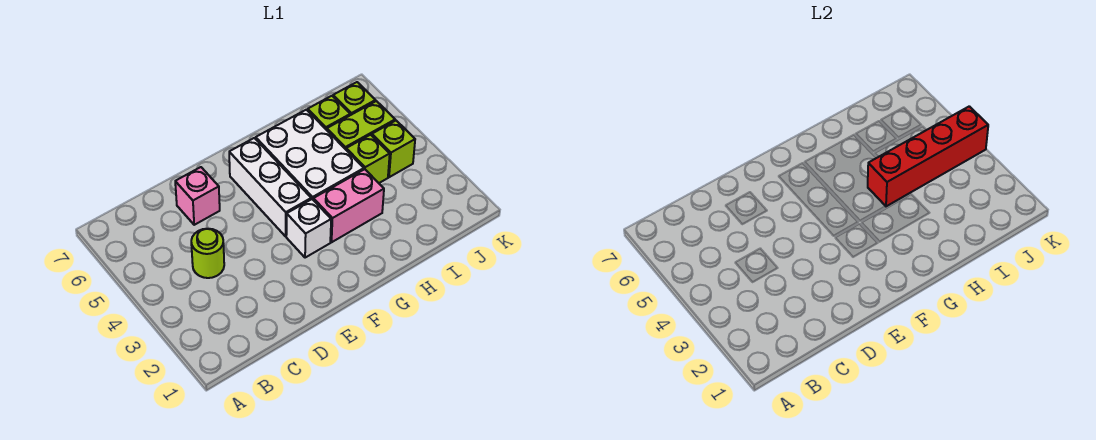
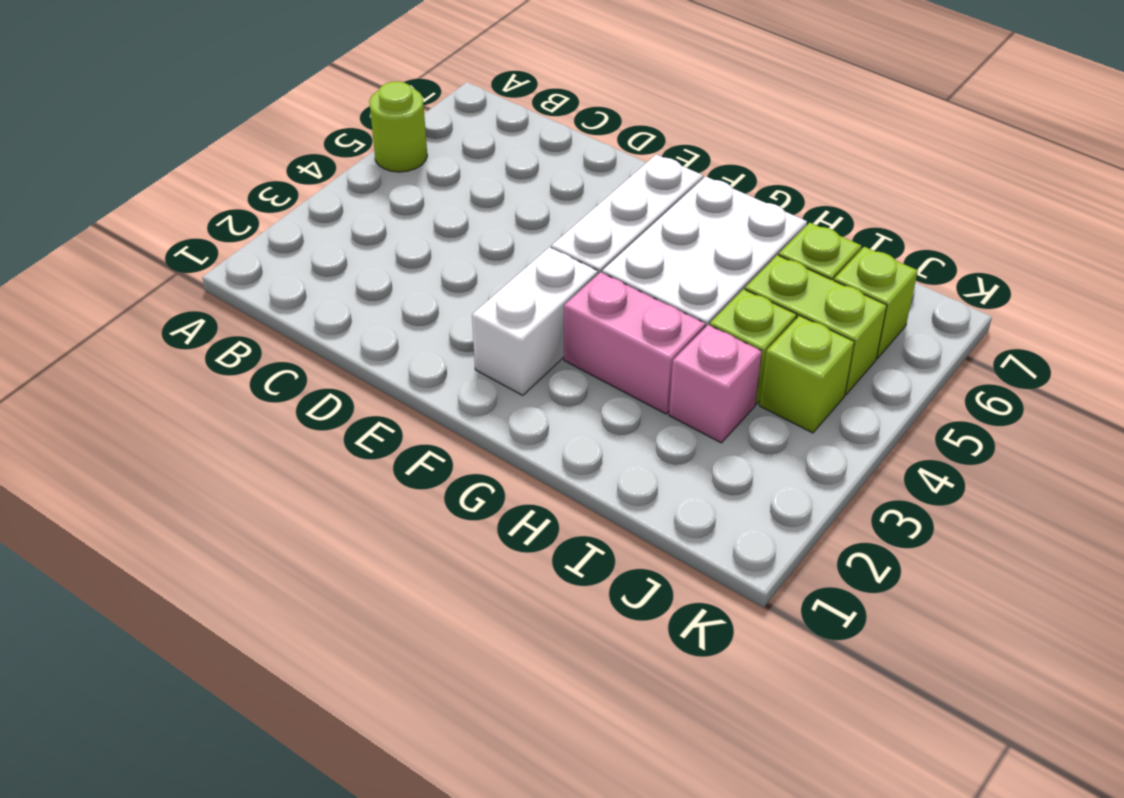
lime 1x1 round brick [191,229,224,278] -> lime 1x1 round brick moved to [369,81,427,172]
pink 1x1 brick [175,167,220,225] -> pink 1x1 brick moved to [669,325,762,443]
white 1x1 brick [286,199,331,258] -> white 1x2 brick [472,247,598,395]
red 1x4 brick [868,106,988,206] -> none

